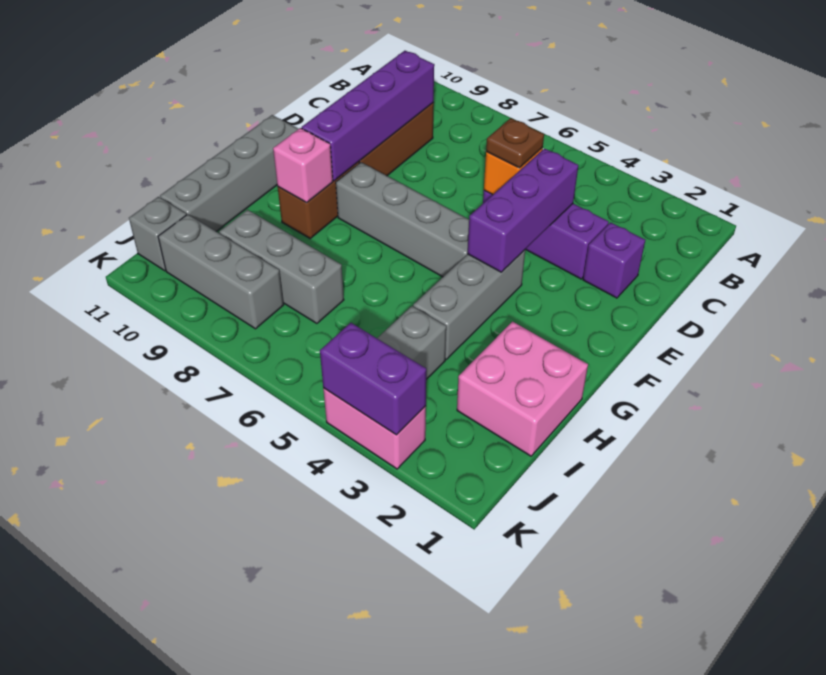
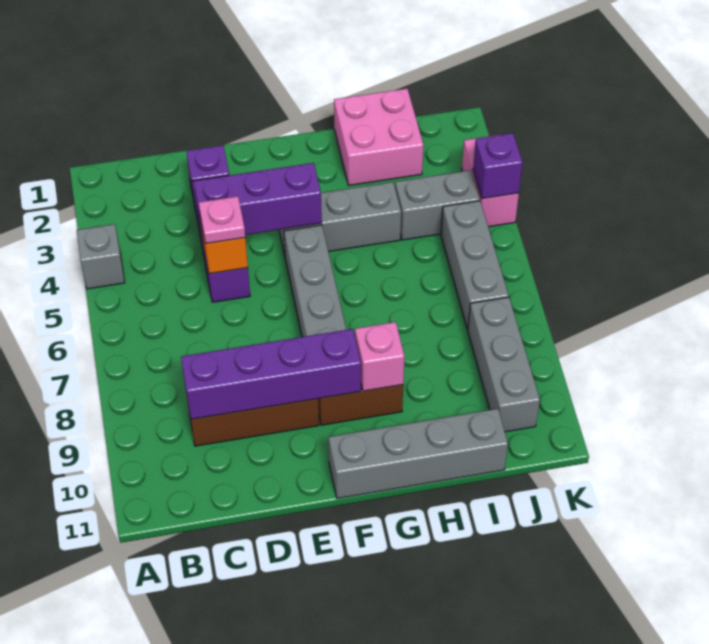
brown 1x1 plate [486,118,544,168] -> pink 1x1 plate [199,196,245,244]
grey 1x3 brick [219,210,344,323] -> grey 1x3 brick moved to [441,201,509,329]
grey 1x1 brick [129,197,186,271] -> grey 1x1 brick moved to [77,224,125,289]
purple 1x2 brick [320,323,426,435] -> purple 1x1 brick [473,133,523,199]

